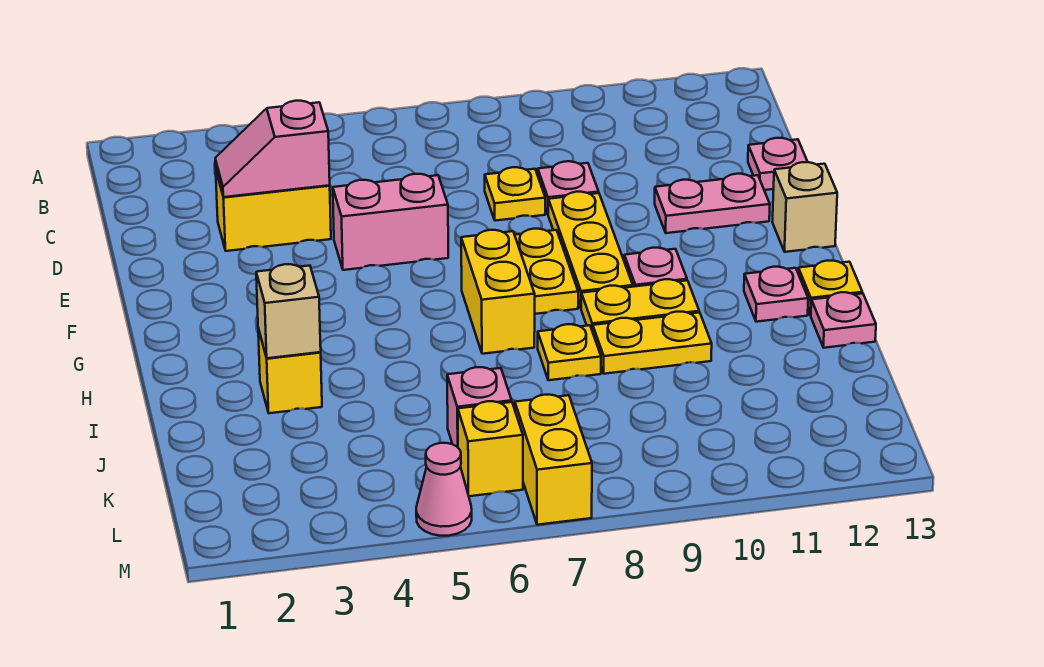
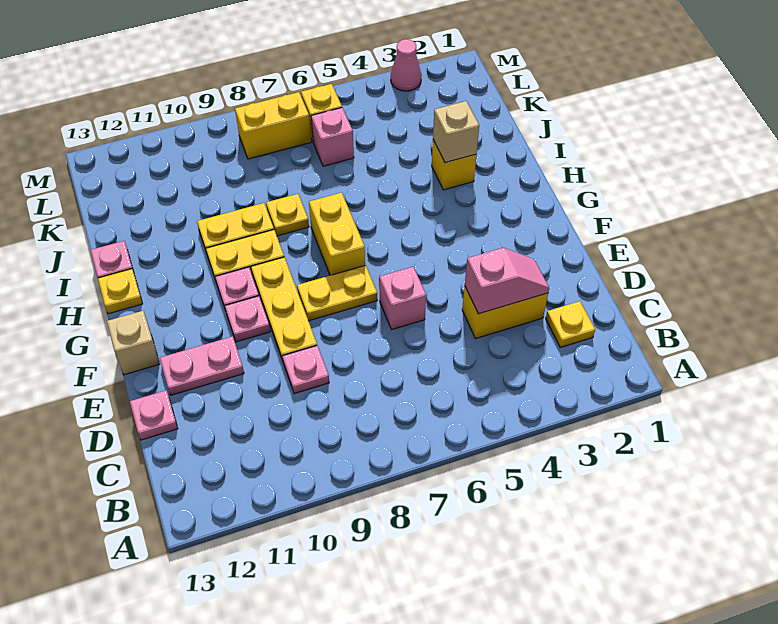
yellow 1x1 plate [485,167,545,221] -> yellow 1x1 plate moved to [546,301,595,347]
pink 1x2 brick [333,174,448,270] -> pink 1x1 brick [379,267,426,330]
yellow 1x2 plate [515,229,578,314] -> yellow 1x2 plate turned to [297,265,377,321]
pink 1x1 plate [744,267,808,322] -> pink 1x1 plate moved to [225,296,270,342]
yellow 1x2 brick [515,395,592,525] -> yellow 1x2 brick turned to [235,92,311,159]
pink 1x1 cone [416,443,472,536] -> pink 1x1 cone moved to [391,39,421,91]

